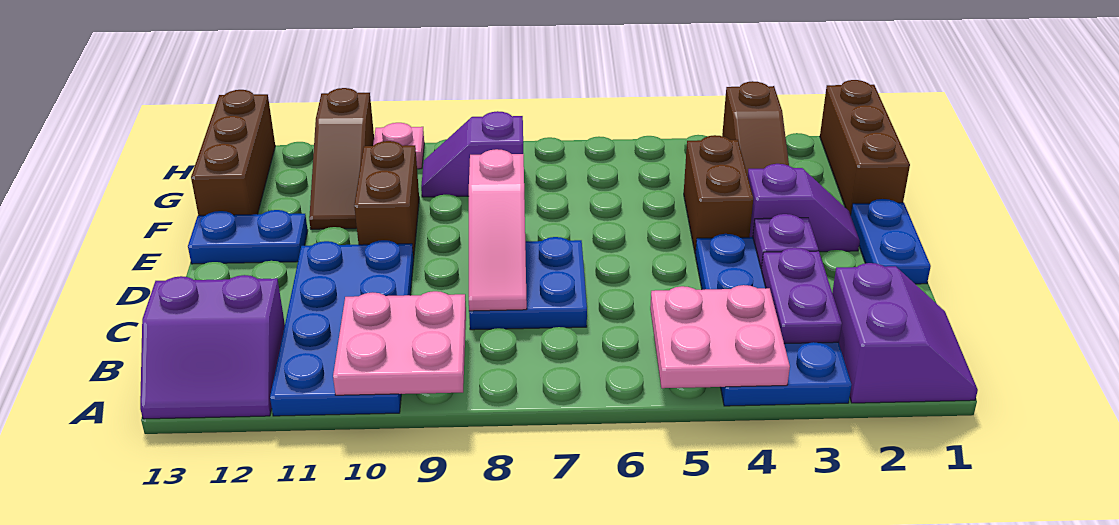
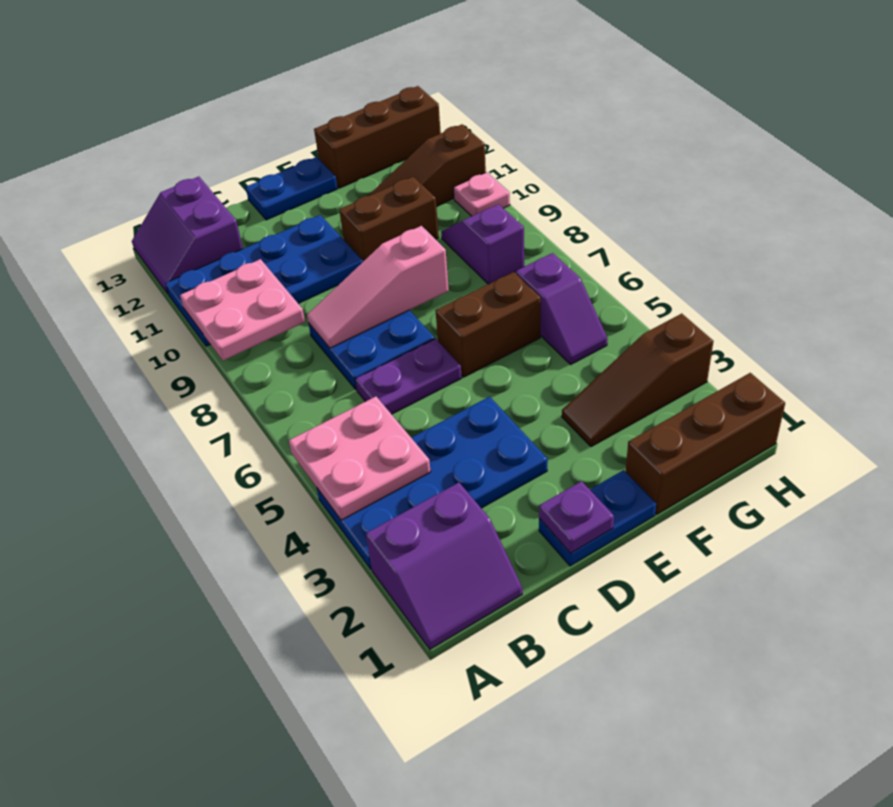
purple 1x2 plate [761,248,842,344] -> purple 1x2 plate moved to [355,339,462,414]
purple 1x1 plate [753,214,818,269] -> purple 1x1 plate moved to [539,481,614,553]
purple 1x2 slope [748,164,860,252] -> purple 1x2 slope moved to [516,253,608,364]
brown 1x2 brick [684,135,753,254] -> brown 1x2 brick moved to [435,272,541,377]
blue 1x2 plate [188,210,308,264] -> blue 1x2 plate turned to [246,157,338,220]

